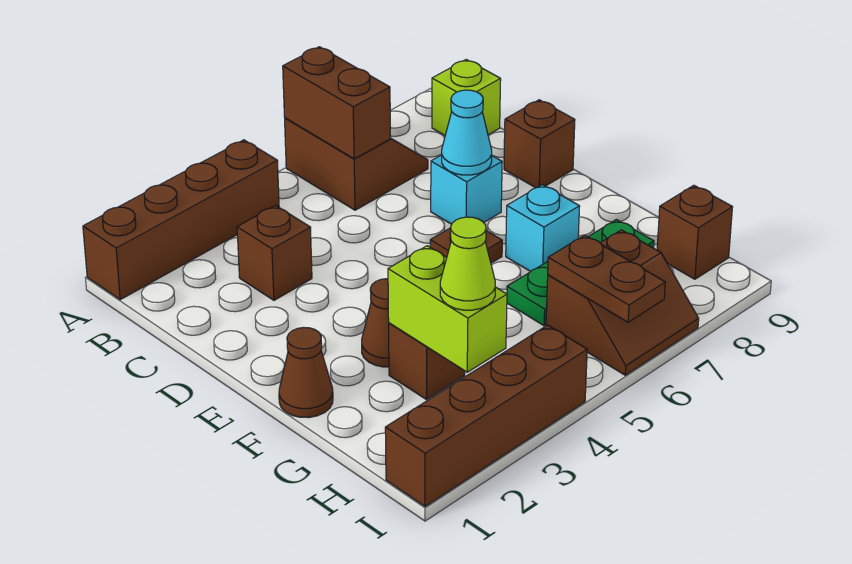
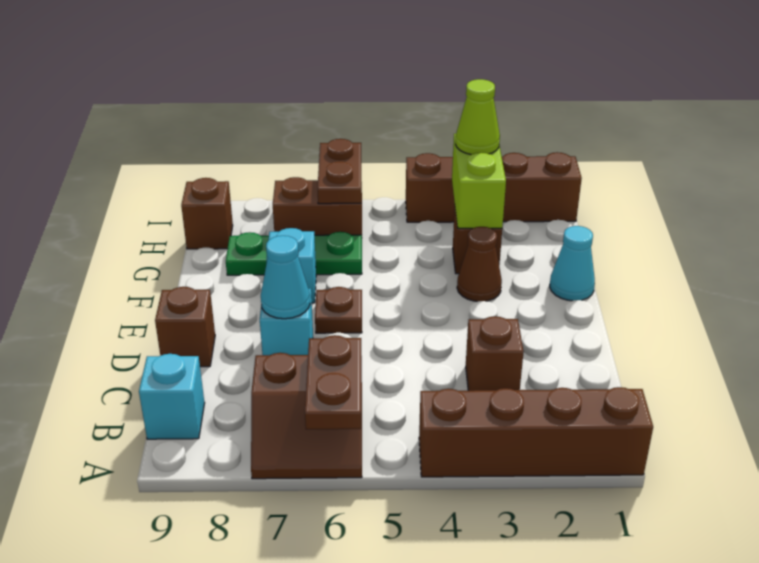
brown 2x2 slope [285,118,428,210] -> brown 2x2 slope turned to [251,353,362,479]
brown 1x2 brick [283,47,390,159] -> brown 1x2 plate [305,335,361,429]
lime 1x1 brick [432,60,501,135] -> cyan 1x1 brick [139,354,205,439]
brown 1x1 cone [279,327,333,418] -> cyan 1x1 cone [550,226,595,301]

